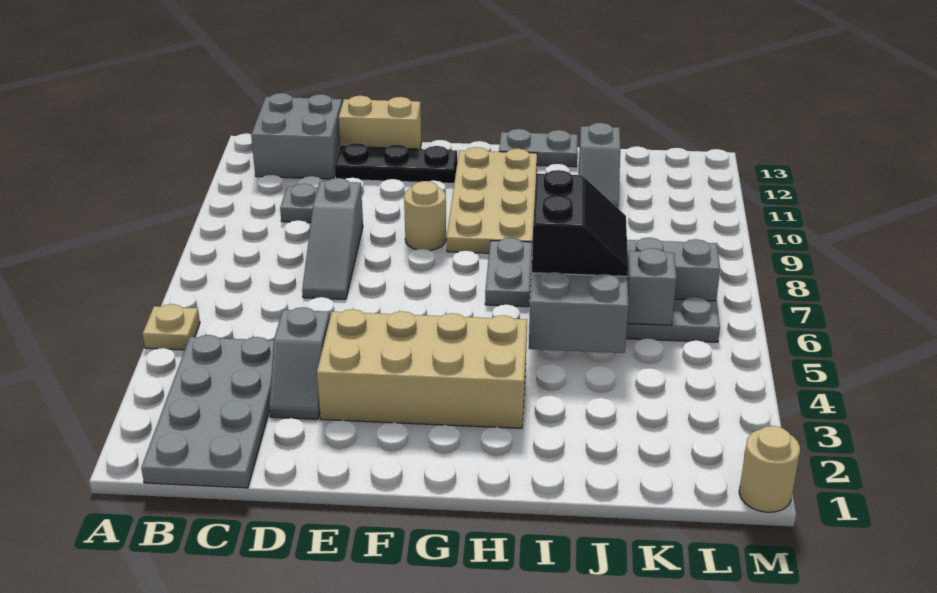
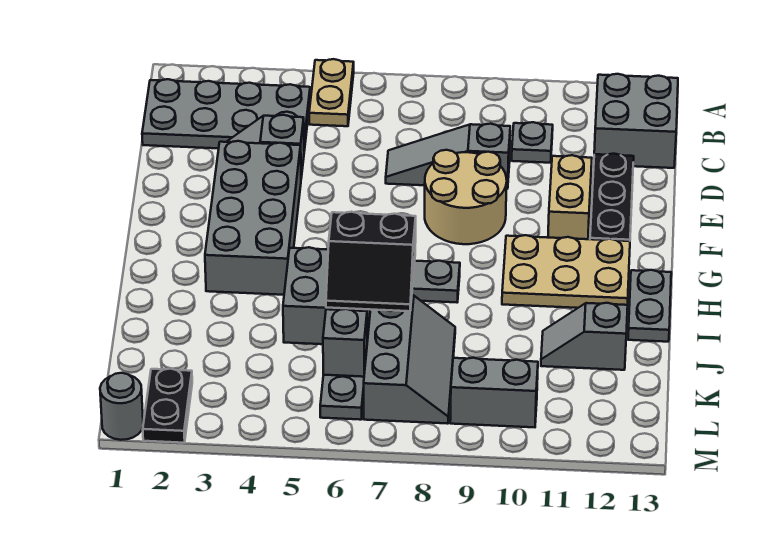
tan 1x1 plate [143,304,200,350] -> tan 1x2 plate [309,59,354,126]
tan 1x2 brick [339,96,421,149] -> tan 1x2 brick moved to [548,155,592,239]
tan 2x4 brick [317,309,527,428] -> grey 2x4 brick [205,141,301,295]
tan 1x1 round brick [404,181,446,251] -> tan 2x2 round brick [425,150,507,244]
tan 2x4 plate [447,147,537,253] -> tan 2x3 plate [502,235,630,308]
none -> black 1x2 plate [143,369,192,443]
none -> grey 1x2 brick [450,358,538,427]
tan 1x1 round brick [739,426,800,512] -> grey 1x1 round brick [100,373,143,440]

